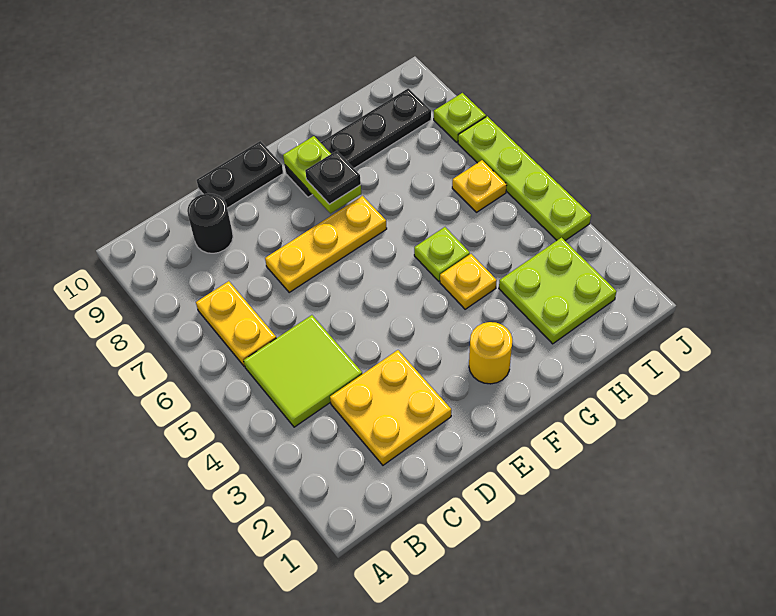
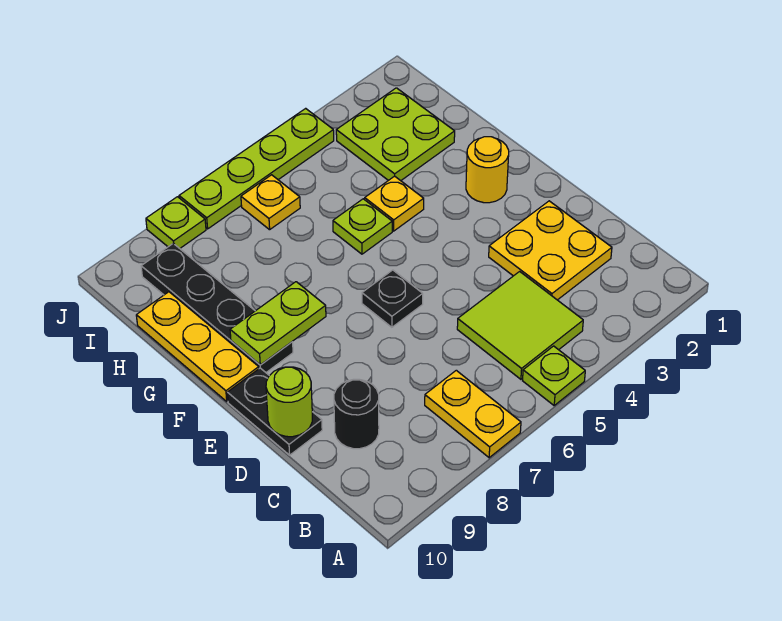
none -> lime 1x1 plate [523,346,585,405]
yellow 1x2 plate [196,281,276,367] -> yellow 1x2 plate turned to [425,370,521,458]
yellow 1x3 plate [265,196,387,292] -> yellow 1x3 plate moved to [136,292,259,401]
none -> lime 1x1 round brick [266,367,312,437]
black 1x1 plate [305,151,361,204] -> black 1x1 plate moved to [362,270,423,327]

